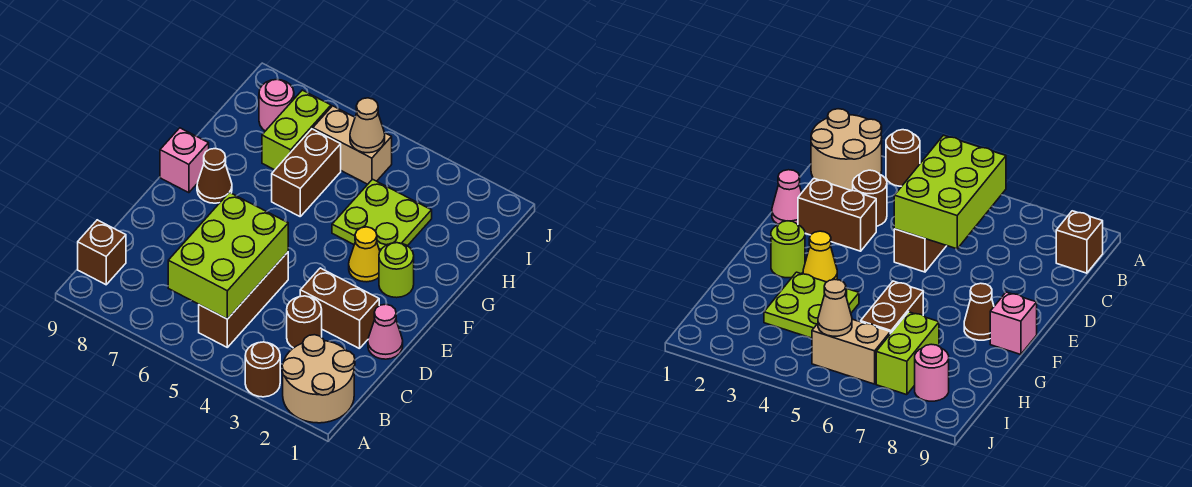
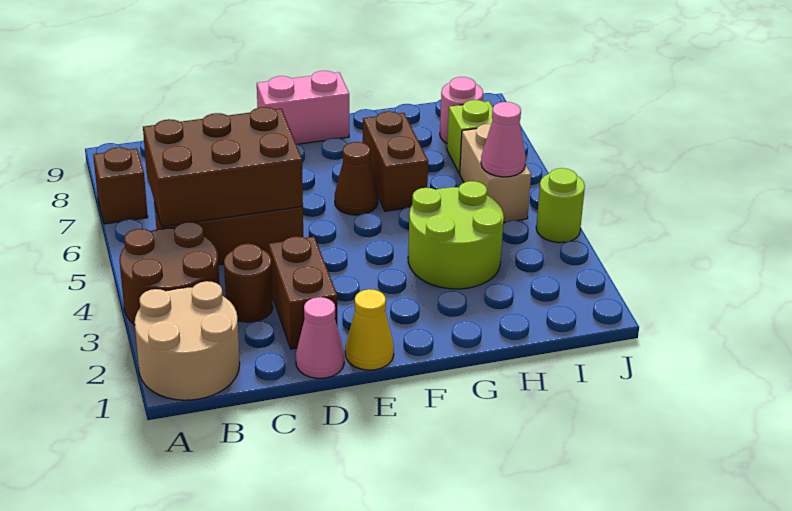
brown 1x1 round brick [245,342,280,397] -> brown 2x2 round brick [119,222,219,325]
lime 2x3 brick [168,192,288,319] -> brown 2x3 brick [143,107,303,227]
brown 1x1 brick [78,220,126,285] -> brown 1x1 brick moved to [93,147,148,224]
lime 1x1 round brick [379,243,414,298] -> lime 1x1 round brick moved to [536,168,585,243]
yellow 1x1 cone [349,227,380,282] -> yellow 1x1 cone moved to [345,289,394,370]
brown 1x1 cone [197,148,232,203] -> brown 1x1 cone moved to [335,142,378,215]
pink 1x1 brick [160,128,209,193] -> pink 1x2 brick [257,71,349,144]
lime 2x2 plate [332,179,432,251] -> lime 2x2 round brick [408,181,504,289]
brown 1x2 brick [272,129,341,216] -> brown 1x2 brick turned to [363,111,428,211]
lime 1x2 brick [262,90,331,170] -> lime 1x1 brick [447,100,493,173]
tan 1x1 cone [350,98,385,153] -> pink 1x1 cone [481,102,526,177]

